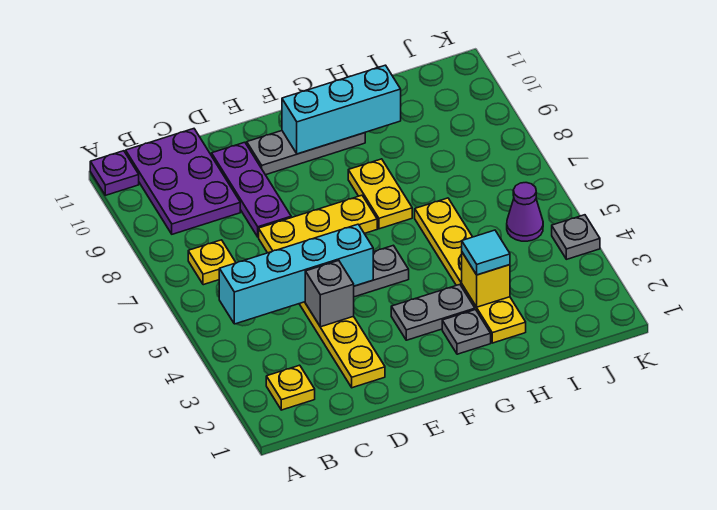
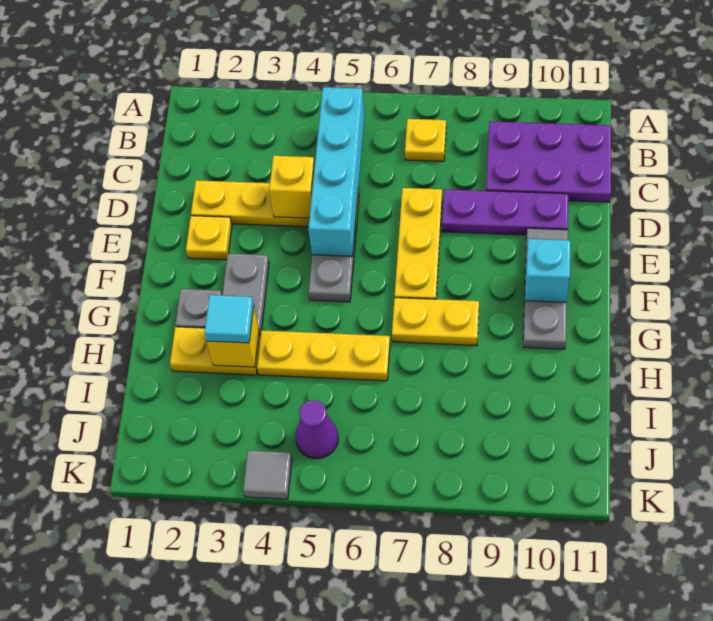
purple 1x1 plate [90,151,139,195] -> none
yellow 1x1 plate [266,365,315,410] -> yellow 1x1 plate moved to [186,216,232,260]
grey 1x1 brick [305,261,354,327] -> yellow 1x1 brick [269,156,315,218]
cyan 1x3 brick [282,65,401,154] -> cyan 1x1 brick [525,239,570,302]
grey 1x1 plate [552,215,600,259] -> grey 1x1 tile [243,450,292,499]

